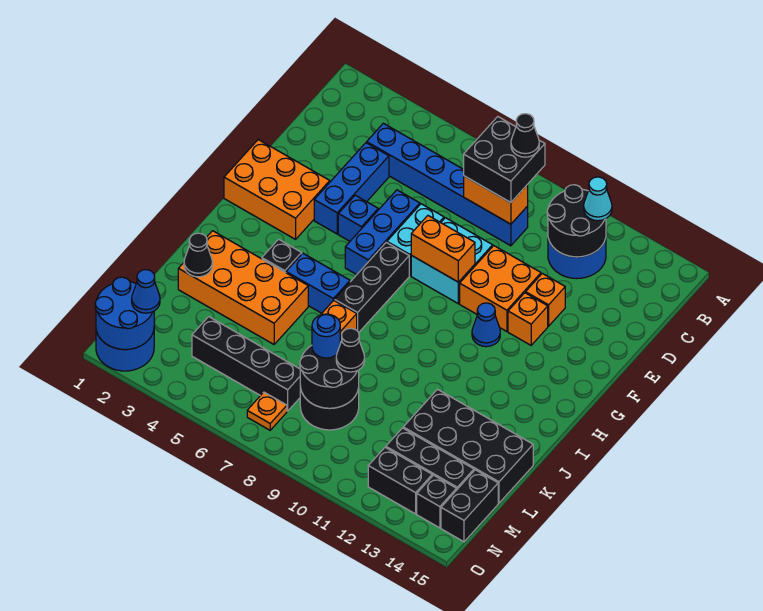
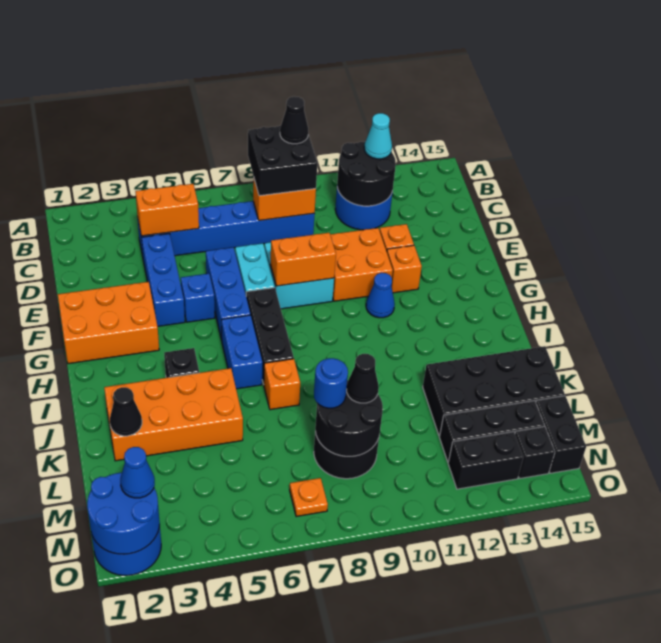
none -> orange 1x2 brick [135,184,199,236]
blue 1x2 brick [286,253,350,313] -> blue 1x2 brick turned to [222,315,262,389]
black 1x4 brick [192,317,300,411] -> none

